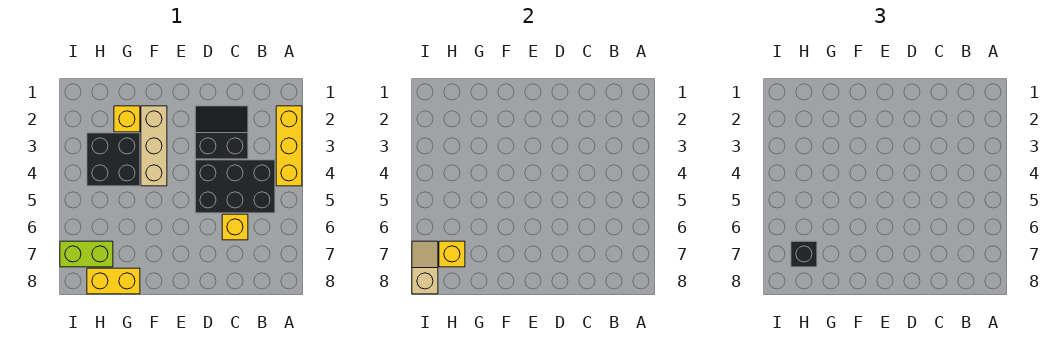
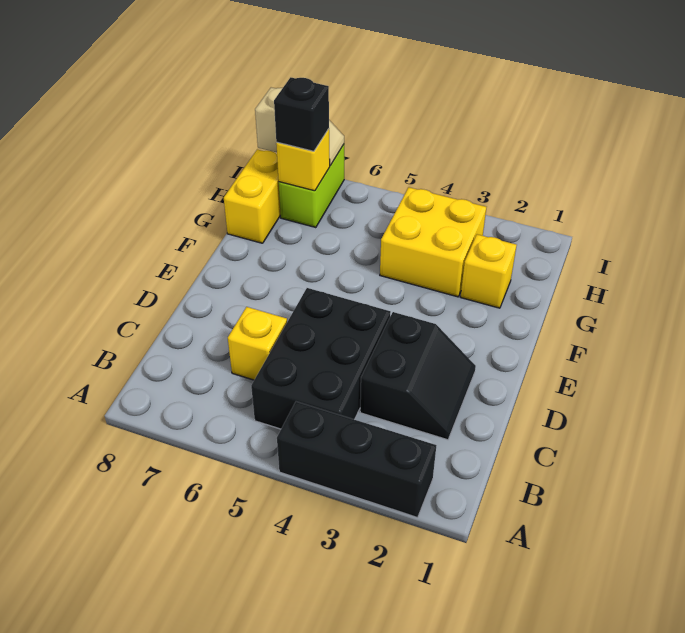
yellow 1x3 brick [276,106,302,186] -> black 1x3 brick [277,402,436,517]
tan 1x3 brick [141,106,167,186] -> none
black 2x2 brick [87,133,140,186] -> yellow 2x2 brick [380,187,486,297]

